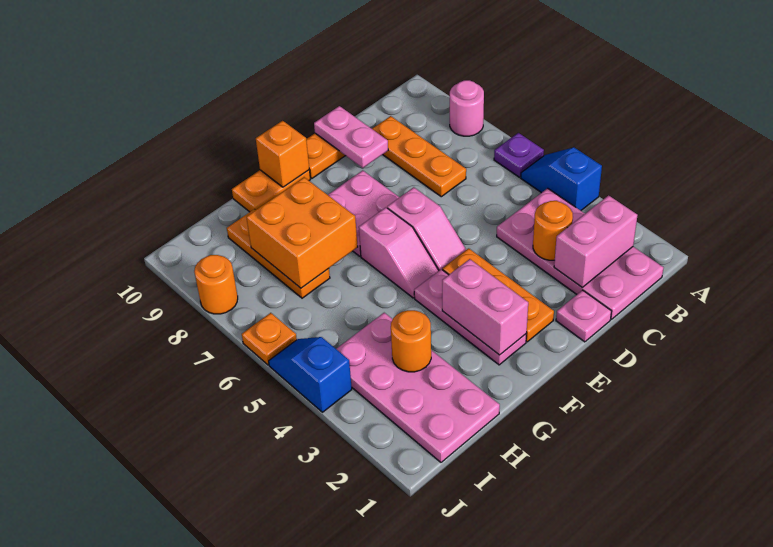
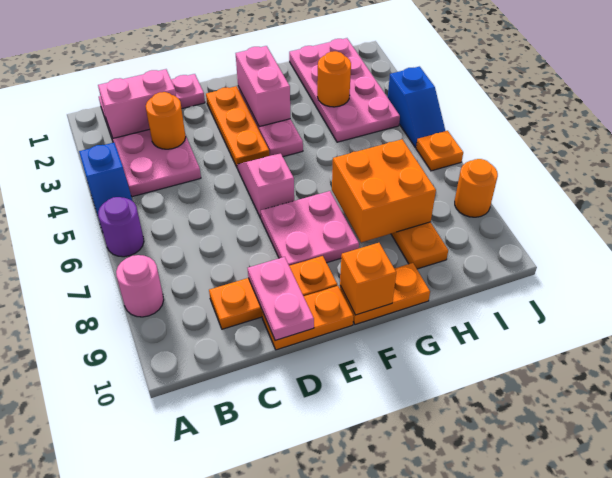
purple 1x1 plate [494,133,544,177] -> purple 1x1 round brick [98,197,144,257]
orange 1x3 plate [372,116,466,197] -> orange 1x3 plate turned to [209,256,337,329]
pink 1x2 slope [359,207,439,298] -> none

